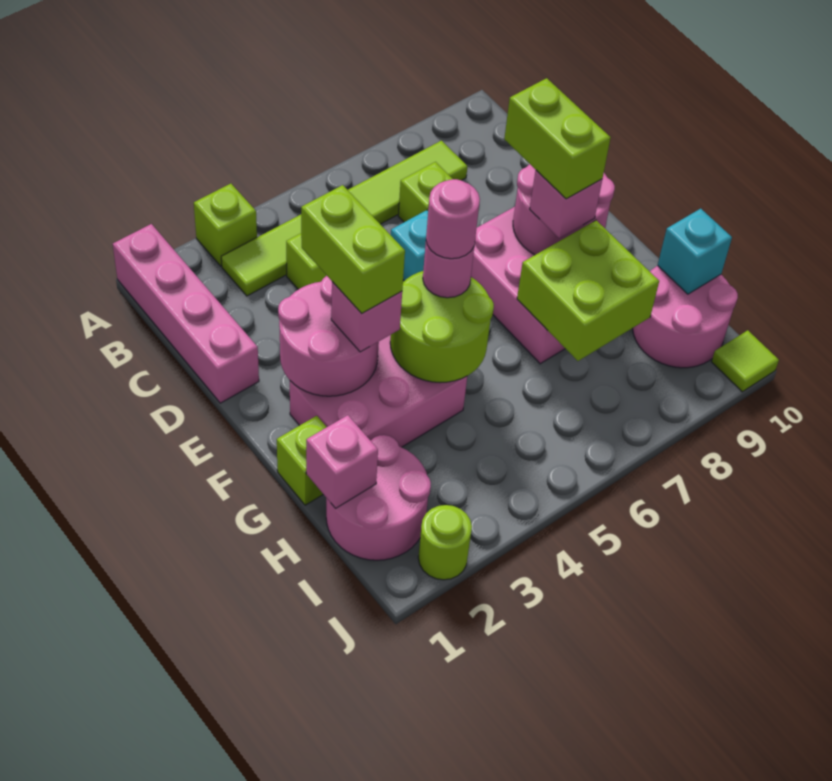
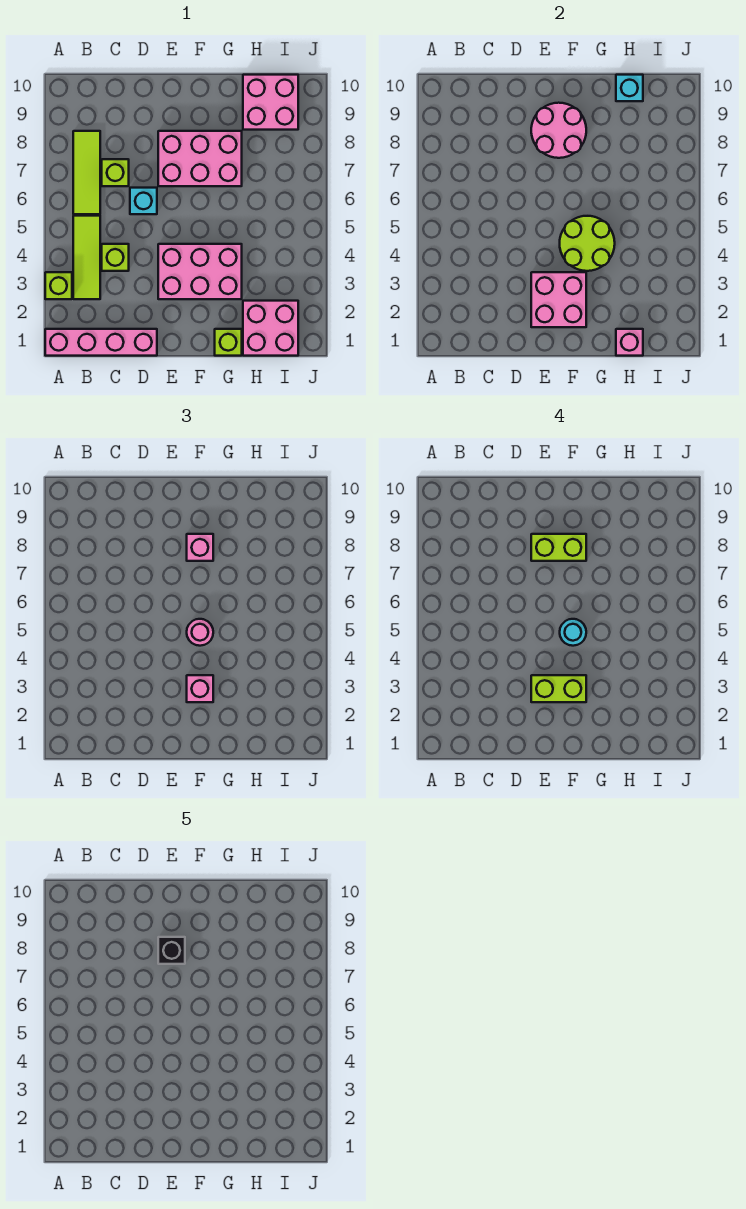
pink 2x2 round brick [278,276,379,396] -> pink 2x2 brick [531,272,586,327]
none -> black 1x1 brick [158,937,185,964]
pink 2x3 brick [290,335,467,447] -> pink 2x3 brick turned to [158,244,242,299]
pink 1x1 round brick [426,179,480,259] -> cyan 1x1 round brick [560,619,586,646]
lime 2x2 brick [517,220,659,361] -> none
pink 2x2 round brick [326,435,431,560] -> pink 2x2 brick [243,301,298,356]
pink 2x2 round brick [633,266,738,368] -> pink 2x2 brick [243,75,298,130]
lime 1x1 round brick [418,505,472,580] -> none
lime 1x1 tile [712,330,779,392] -> none

